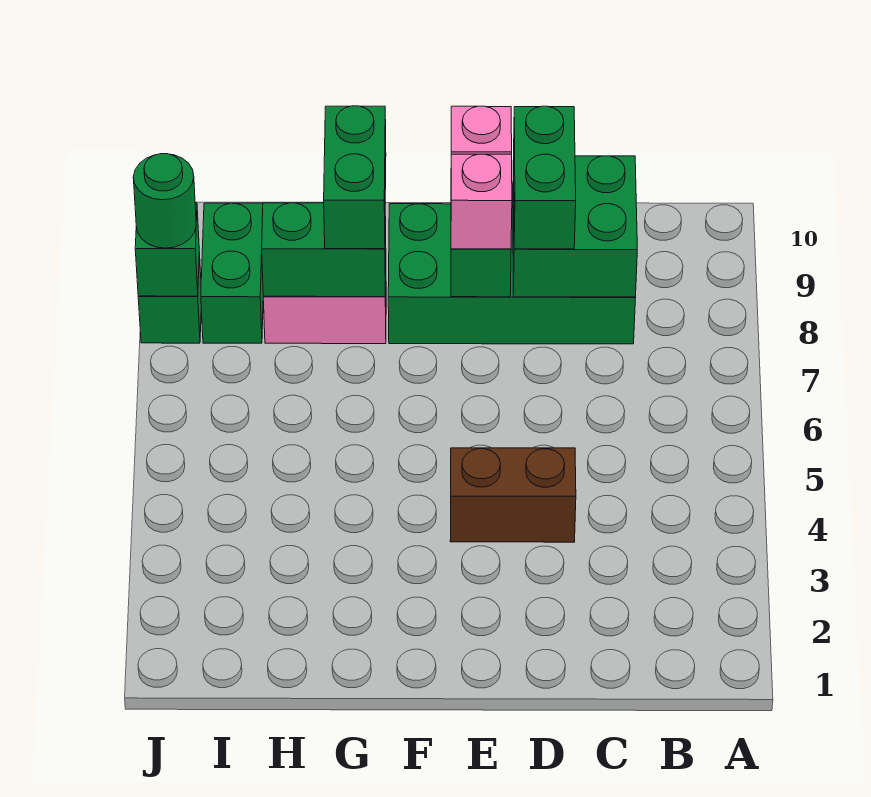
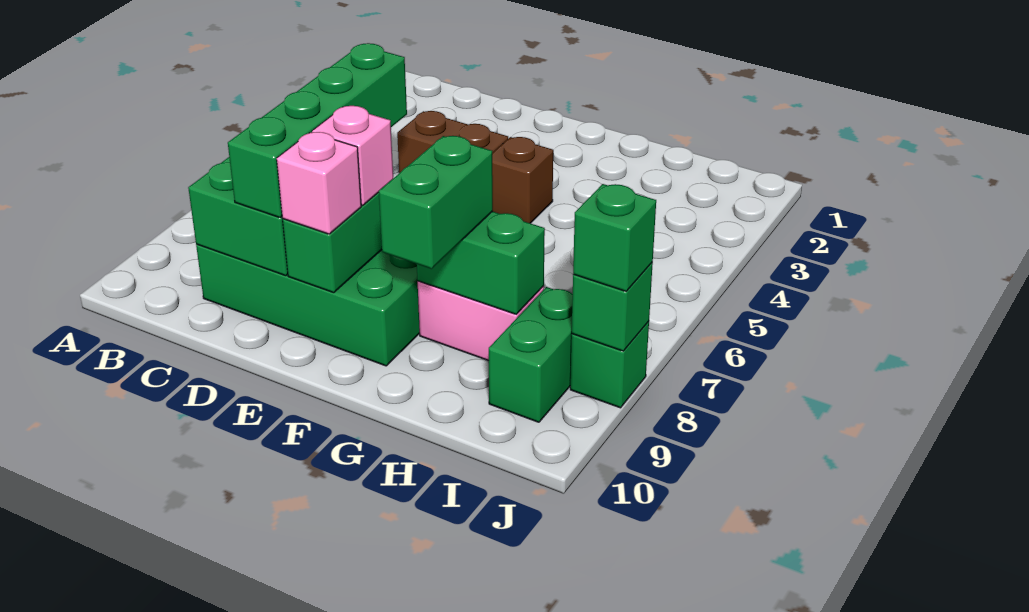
green 1x2 brick [514,106,576,249] -> green 1x4 brick [228,43,407,218]
none -> brown 1x1 brick [492,137,553,223]
green 1x1 round brick [133,154,196,248] -> green 1x1 brick [573,184,656,291]

